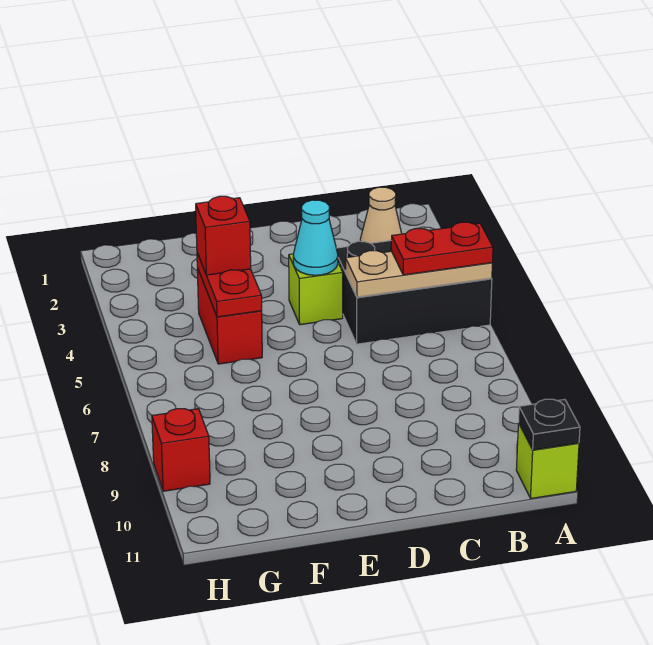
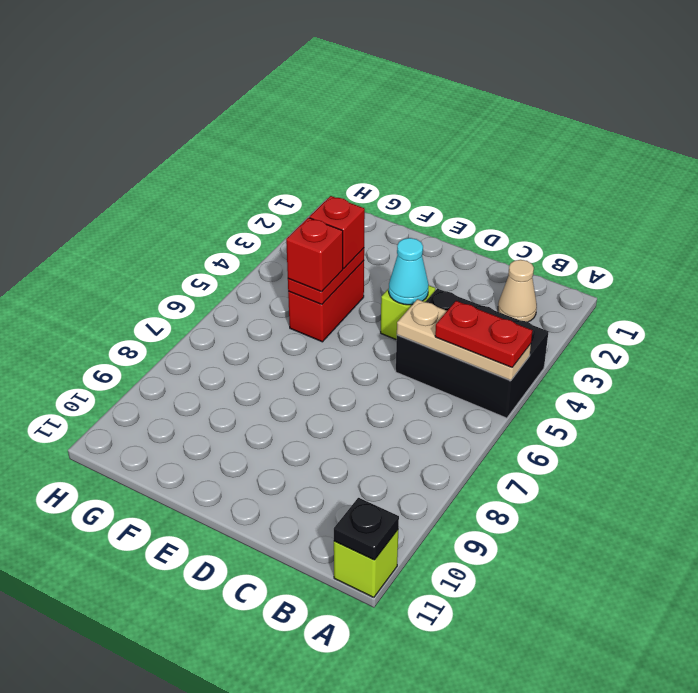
red 1x1 brick [152,409,210,491] -> red 1x1 brick moved to [286,218,343,292]

